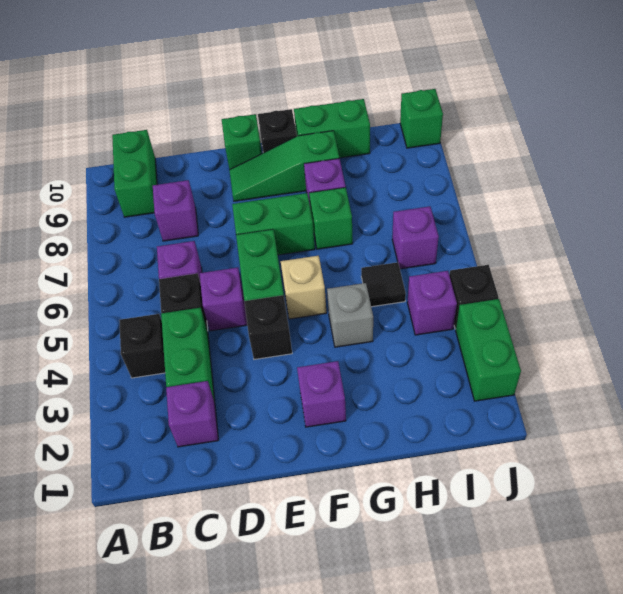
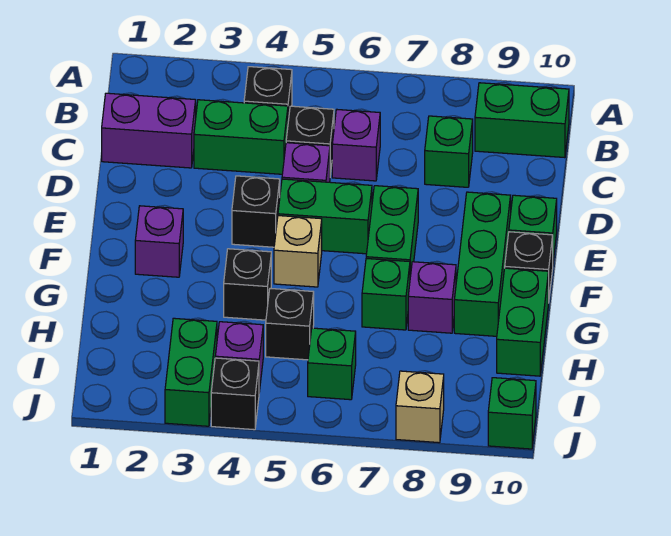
purple 1x1 brick [166,381,218,447] -> purple 1x2 brick [102,93,196,168]
purple 1x1 brick [153,180,198,241] -> green 1x1 brick [425,116,473,187]
green 1x3 slope [229,131,339,201] -> green 1x3 brick [454,192,511,336]
grey 1x1 brick [327,283,373,347] -> black 1x1 brick [224,249,271,320]
black 1x1 tile [361,262,406,307] -> black 1x1 brick [266,288,314,360]
purple 1x1 brick [392,206,439,269] -> green 1x1 brick [308,328,356,400]
green 1x2 brick [456,299,521,401] -> green 1x2 brick turned to [165,318,217,426]
none -> tan 1x1 brick [396,371,444,443]

